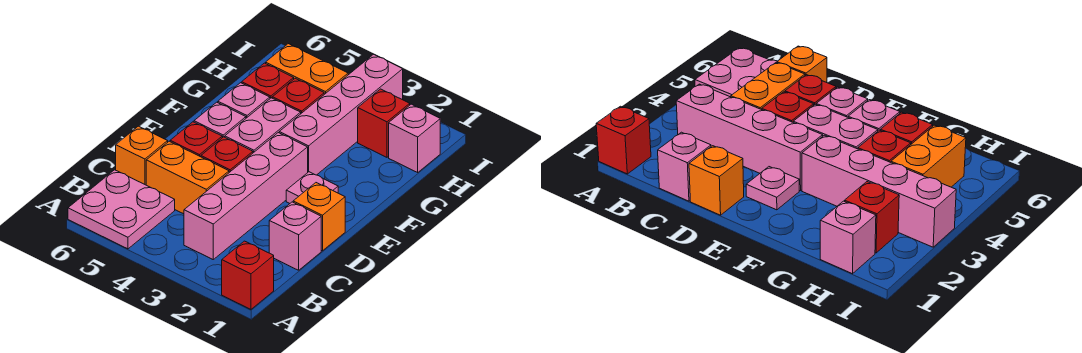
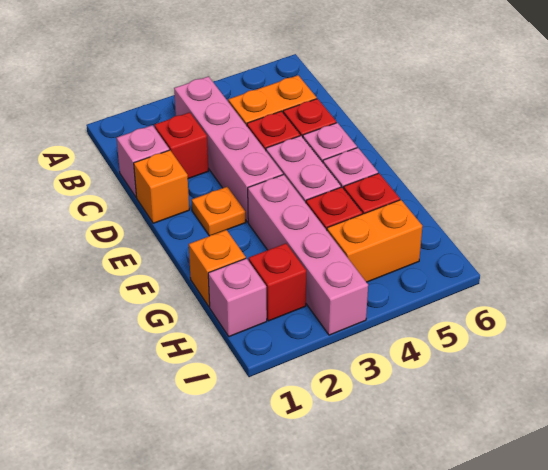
red 1x1 brick [222,241,274,309] -> red 1x1 brick moved to [154,112,208,179]
pink 2x2 plate [68,170,175,249] -> none
orange 1x1 brick [116,126,168,185] -> orange 1x1 brick moved to [189,230,246,307]
pink 1x1 plate [286,172,338,203] -> orange 1x1 plate [192,187,246,236]

